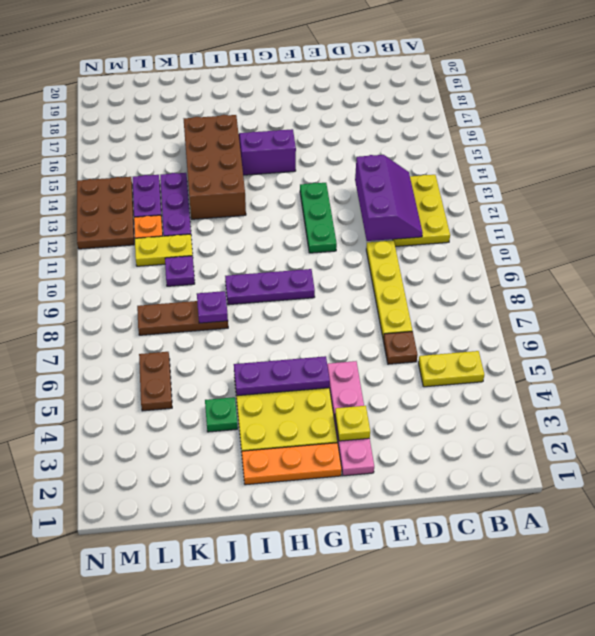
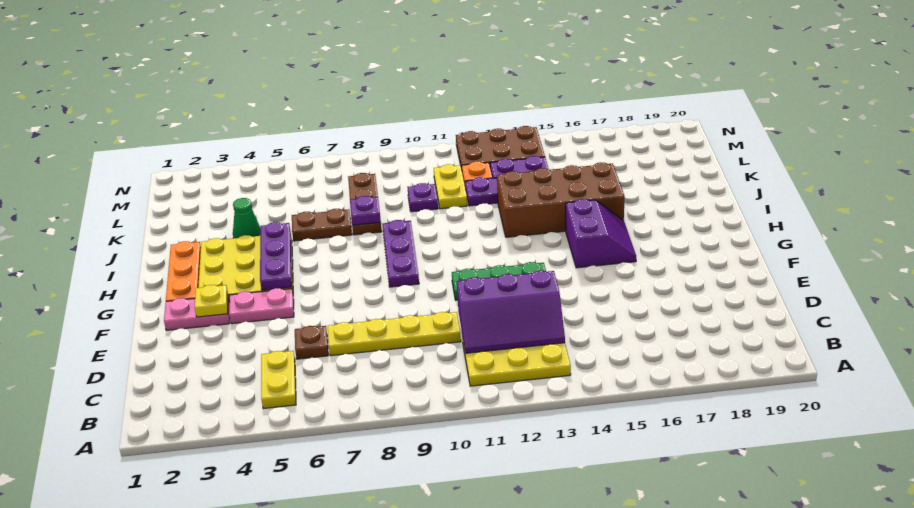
green 1x1 plate [205,397,238,432] -> green 1x1 cone [233,198,260,238]
brown 1x2 plate [139,352,172,411] -> brown 1x2 plate moved to [292,209,352,241]

